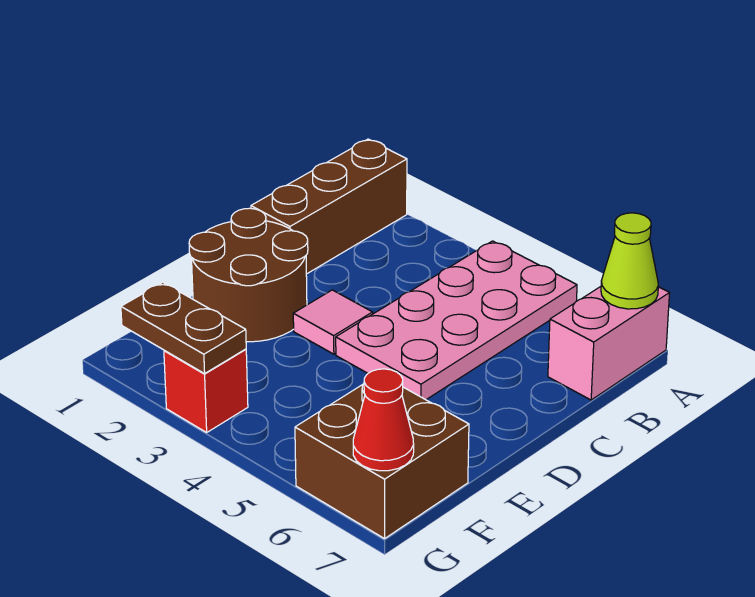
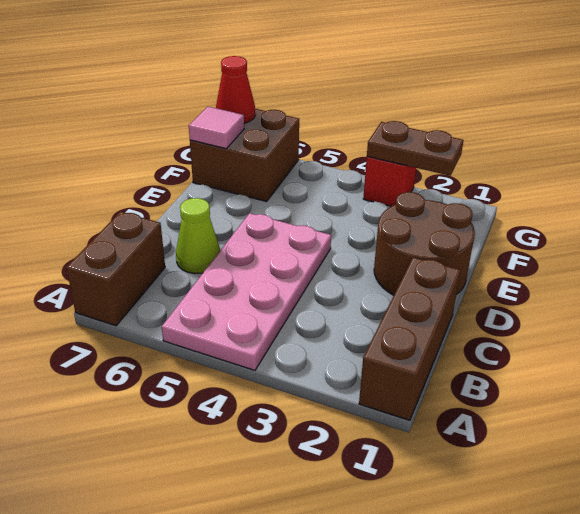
pink 1x2 brick [548,287,670,400] -> brown 1x2 brick [66,212,165,326]
lime 1x1 cone [601,213,658,309] -> lime 1x1 cone moved to [176,198,220,274]
pink 1x1 tile [293,290,373,354] -> pink 1x1 tile moved to [189,107,244,149]

